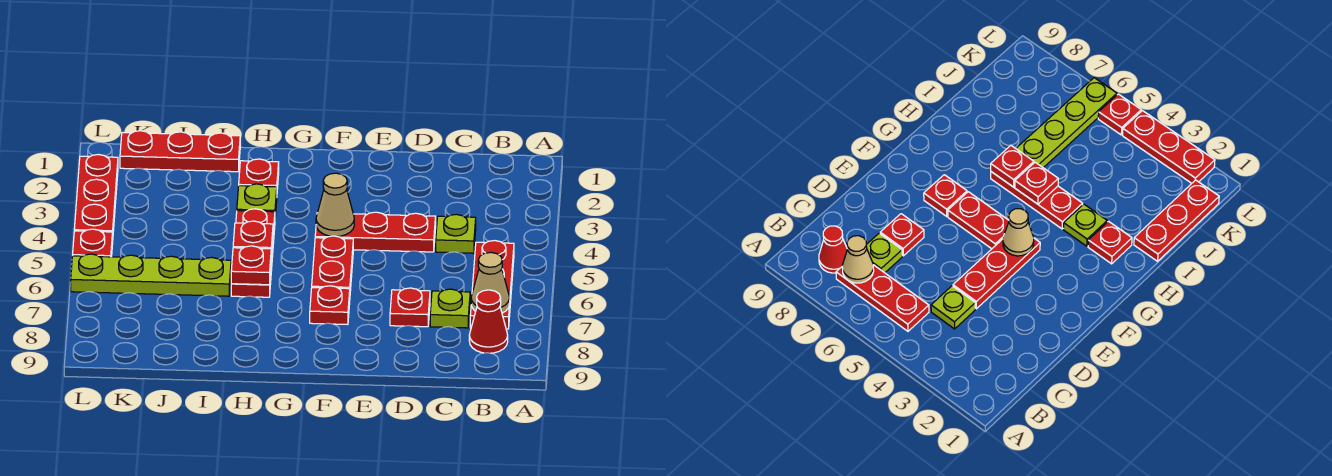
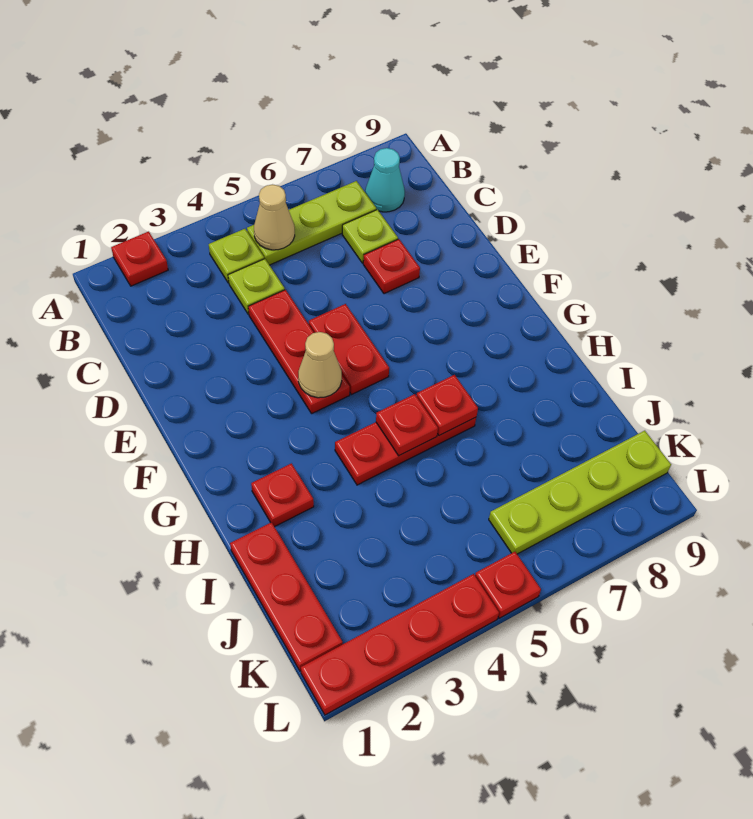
red 1x3 plate [470,241,514,329] -> lime 1x3 plate [247,181,376,265]
tan 1x1 cone [471,252,509,313] -> tan 1x1 cone moved to [254,184,295,250]
red 1x1 cone [469,290,508,353] -> cyan 1x1 cone [365,148,405,212]
red 1x2 plate [312,236,353,291] -> red 1x2 plate turned to [309,304,389,395]
red 1x1 plate [310,286,350,325] -> red 1x1 plate moved to [111,232,168,286]
lime 1x1 plate [237,184,277,216] -> lime 1x1 plate moved to [209,229,264,283]
lime 1x4 plate [71,254,231,296] -> lime 1x4 plate turned to [489,431,671,554]
red 1x3 plate [74,155,118,232] -> red 1x4 plate [301,574,499,715]

